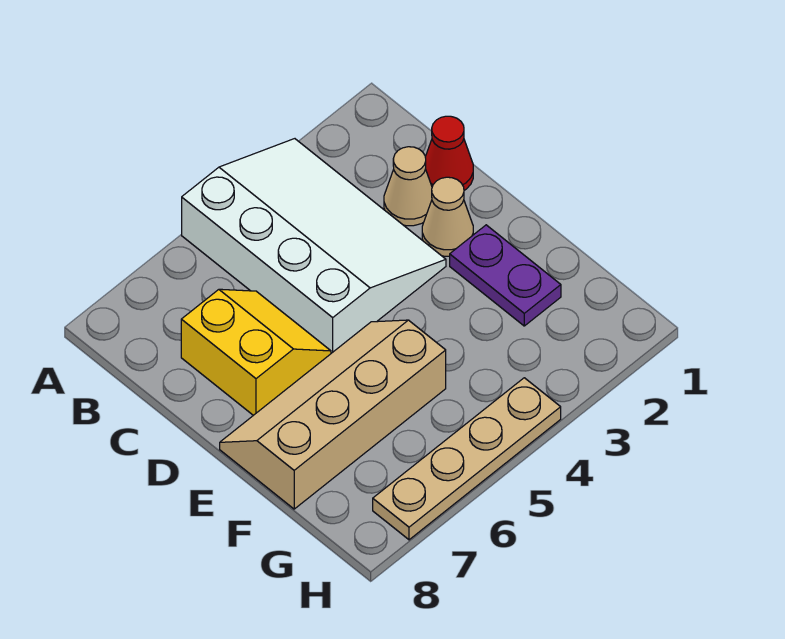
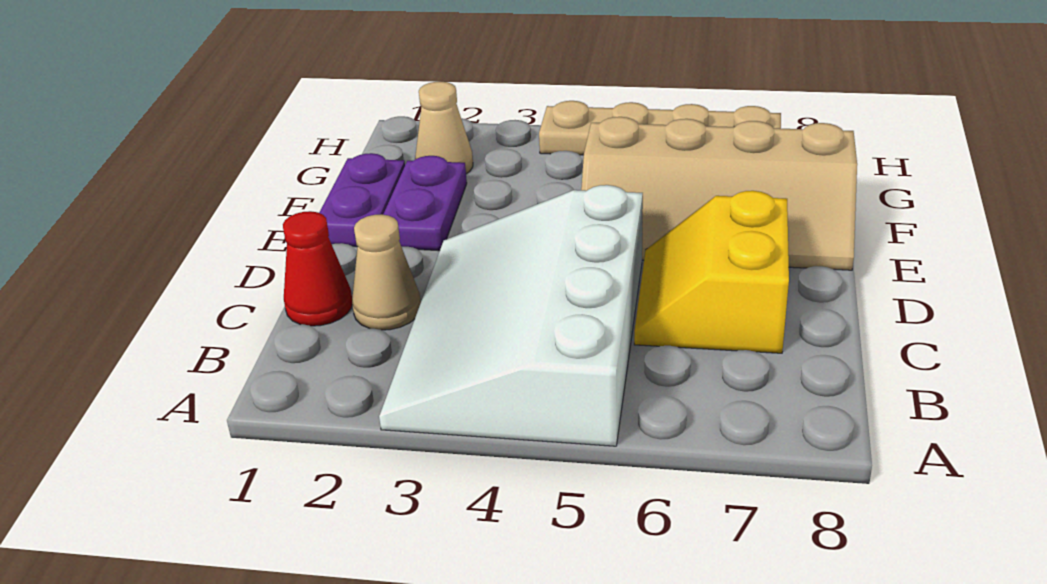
tan 1x1 cone [422,177,473,256] -> tan 1x1 cone moved to [415,82,473,174]
none -> purple 1x2 plate [319,153,405,247]

